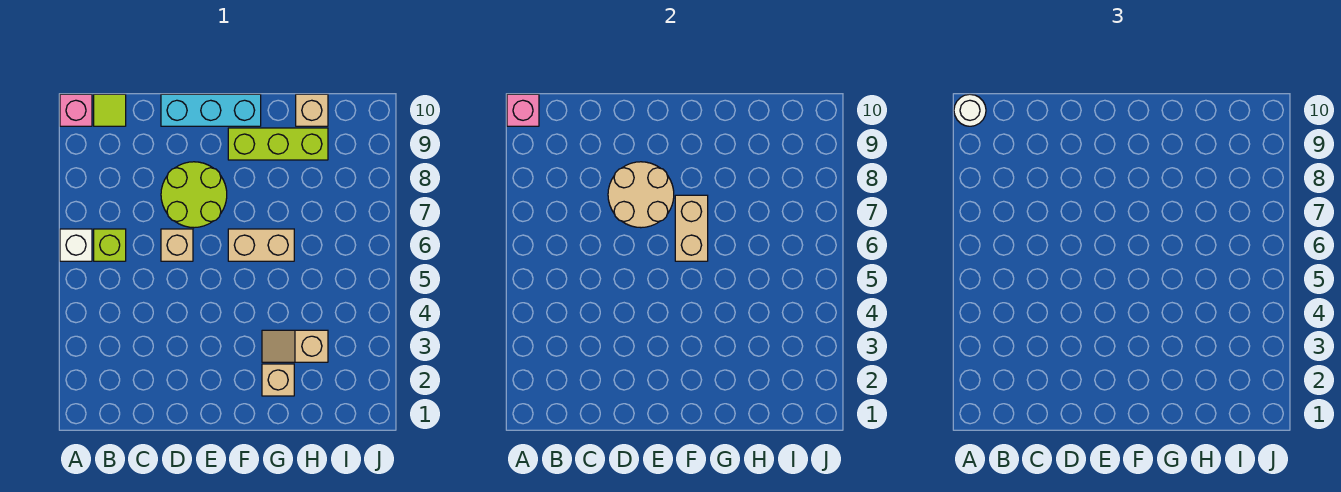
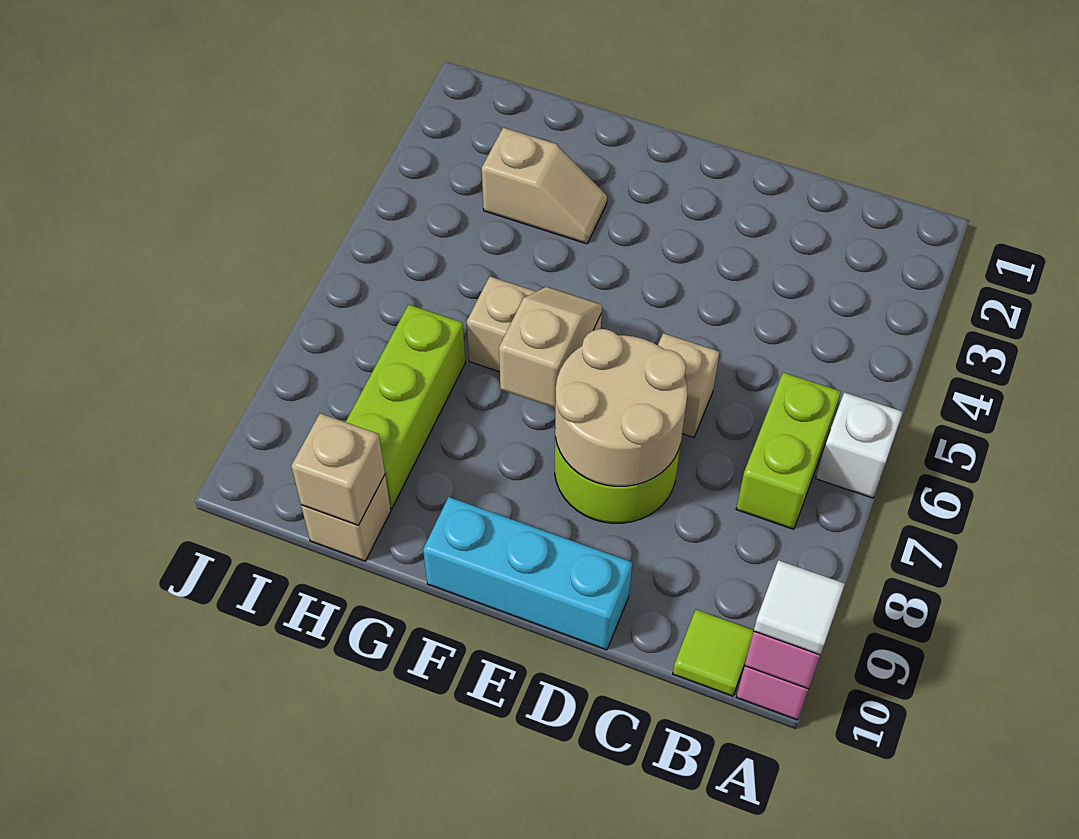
white 1x1 round brick [954,94,986,126] -> white 1x1 tile [754,560,845,655]
lime 1x1 brick [94,229,126,261] -> lime 1x2 brick [736,372,841,529]
tan 1x2 brick [675,195,708,261] -> tan 1x2 slope [499,287,602,408]
lime 1x3 brick [228,128,328,160] -> lime 1x3 brick turned to [346,305,465,508]
tan 1x1 brick [262,364,294,396] -> tan 1x1 brick moved to [291,414,385,525]

